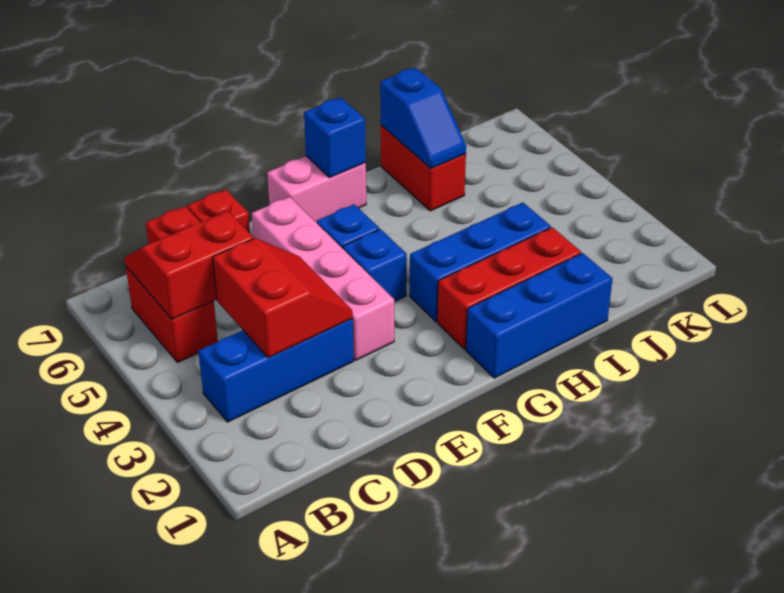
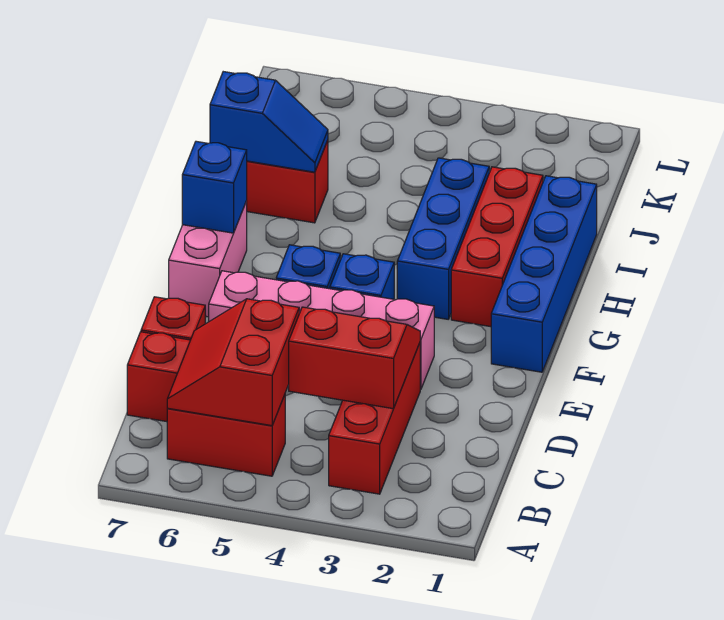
blue 1x3 brick [198,319,354,422] -> red 1x3 brick [329,343,420,494]
blue 1x3 brick [466,253,613,378] -> blue 1x4 brick [491,176,597,372]

